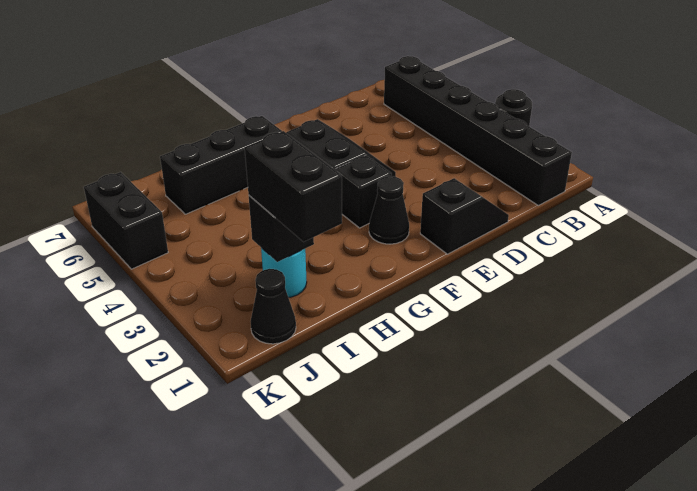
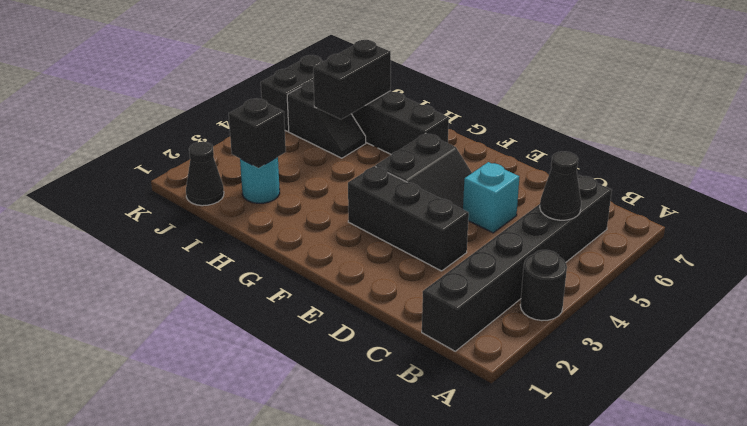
black 1x2 slope [420,178,509,254] -> black 1x2 slope moved to [287,81,366,158]
none -> cyan 1x1 brick [463,162,519,233]
black 1x1 cone [369,176,409,244] -> black 1x1 cone moved to [540,152,581,220]
black 1x1 brick [335,155,392,228] -> black 1x3 brick [348,166,469,271]
black 1x2 brick [245,131,342,242] -> black 1x2 brick moved to [313,40,391,119]

